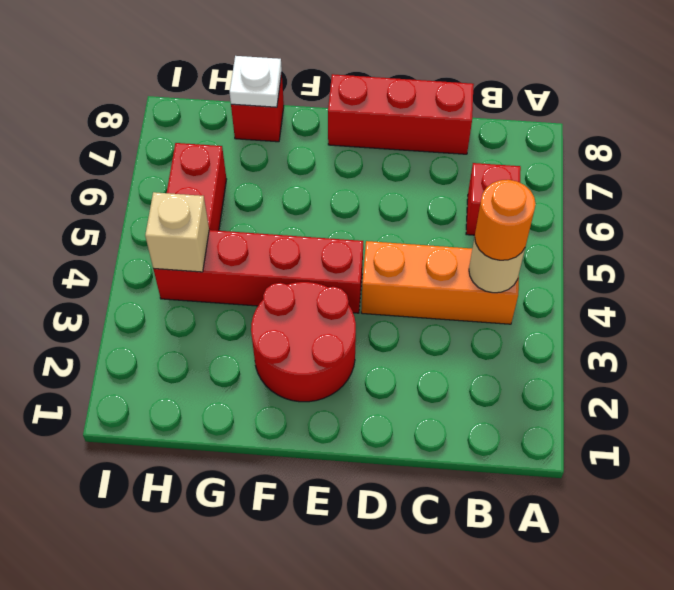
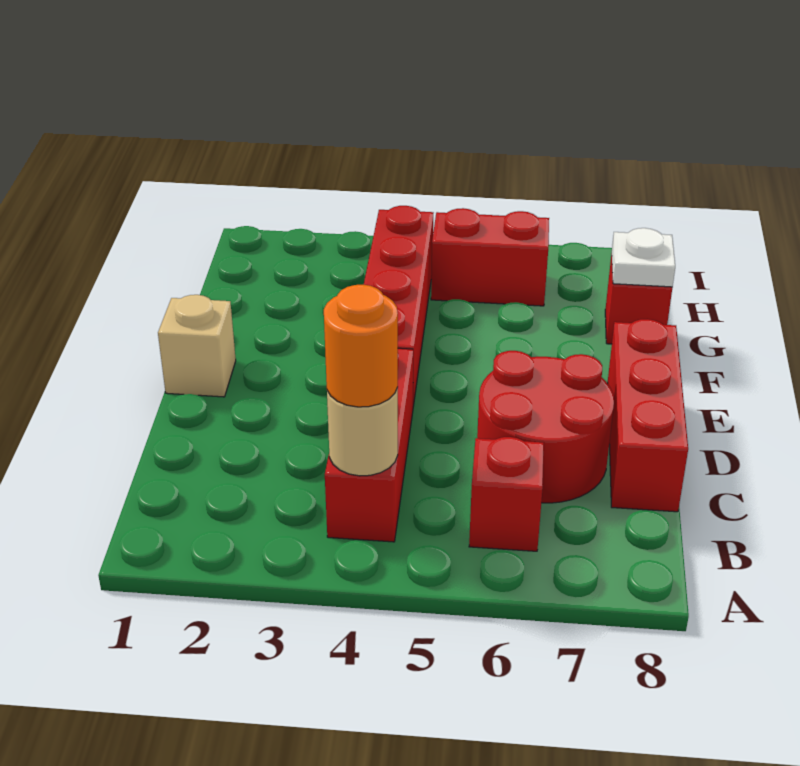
orange 1x3 brick [361,241,519,324] -> red 1x3 brick [325,348,413,542]
red 2x2 round brick [251,282,356,402] -> red 2x2 round brick moved to [477,351,614,503]
tan 1x1 brick [145,192,209,272] -> tan 1x1 brick moved to [158,295,236,397]

